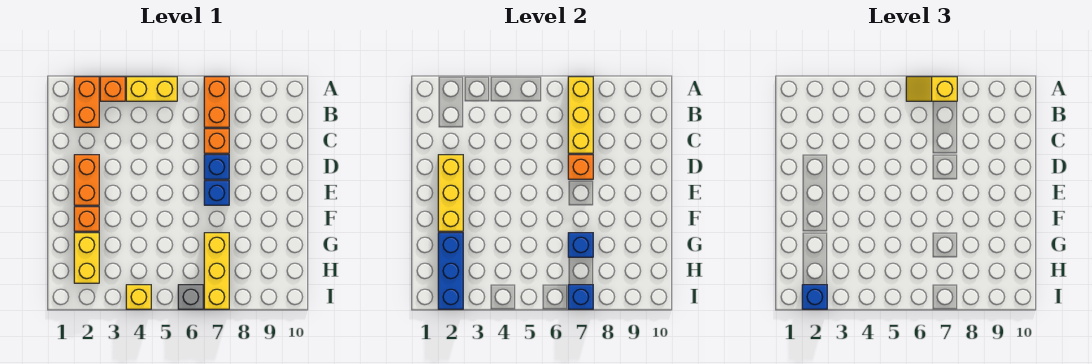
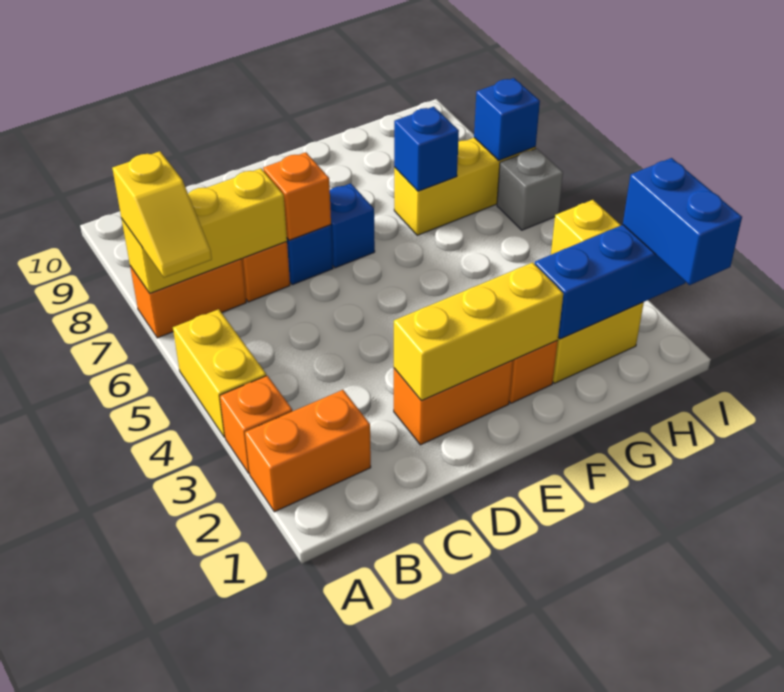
blue 1x1 brick [802,285,827,309] -> blue 1x2 brick [623,158,742,285]

